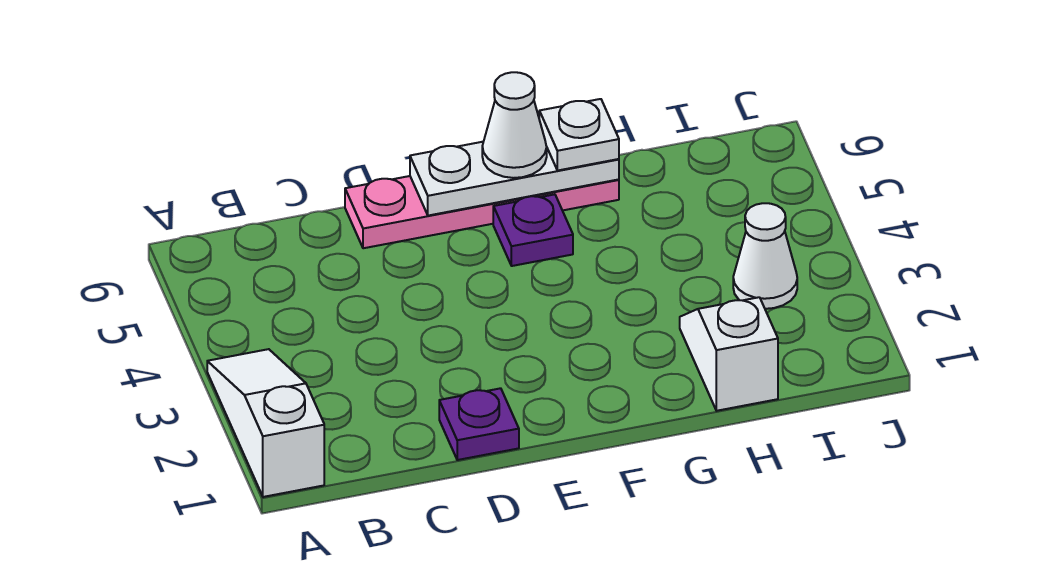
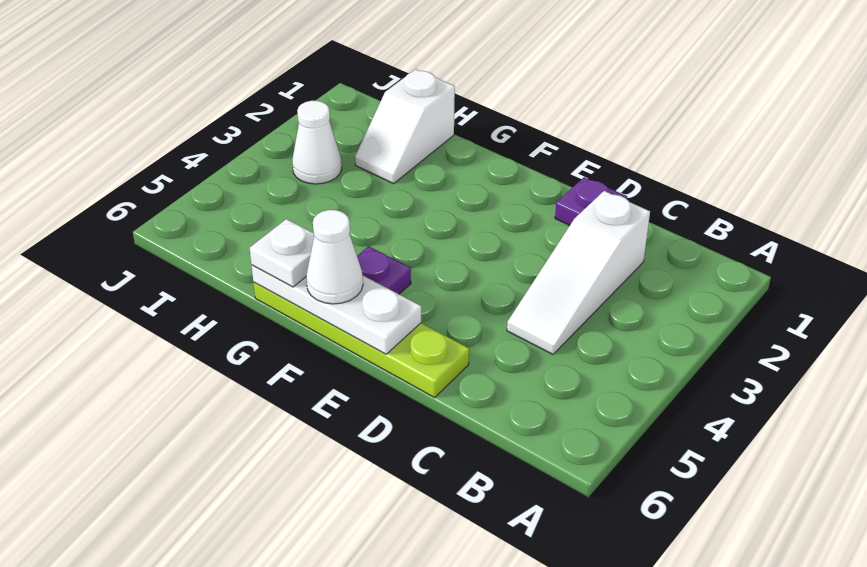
white 1x3 slope [207,349,324,497] -> white 1x3 slope moved to [507,191,650,354]
pink 1x4 plate [345,176,619,248] -> lime 1x4 plate [254,282,469,398]

